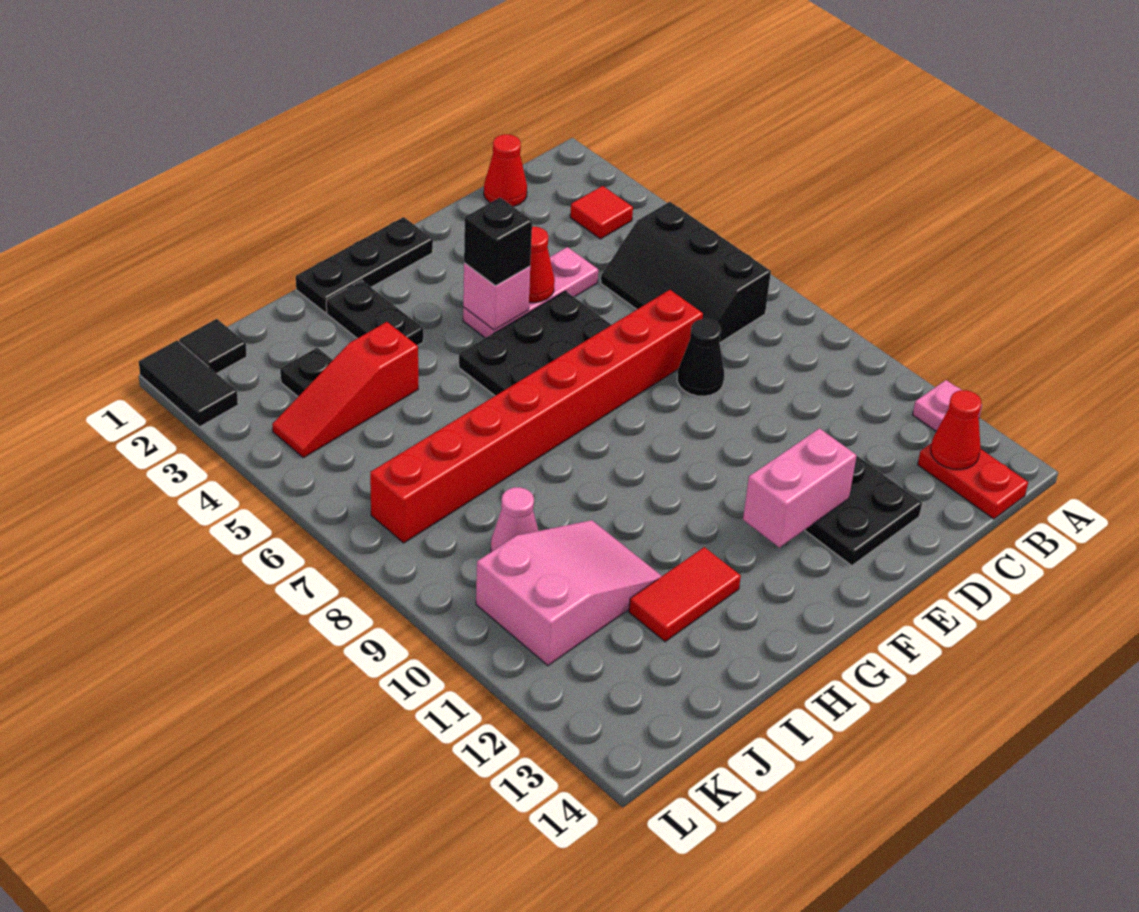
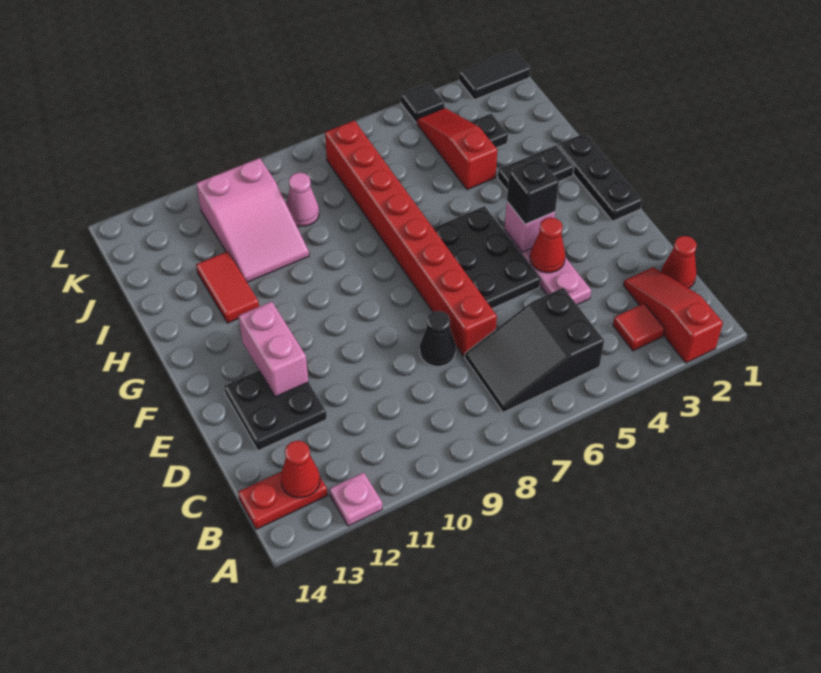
none -> red 1x3 slope [623,267,723,363]
black 2x3 slope [601,202,771,343] -> black 2x3 slope turned to [465,288,604,412]
black 1x1 tile [179,319,247,374] -> black 1x1 tile moved to [401,83,444,123]

